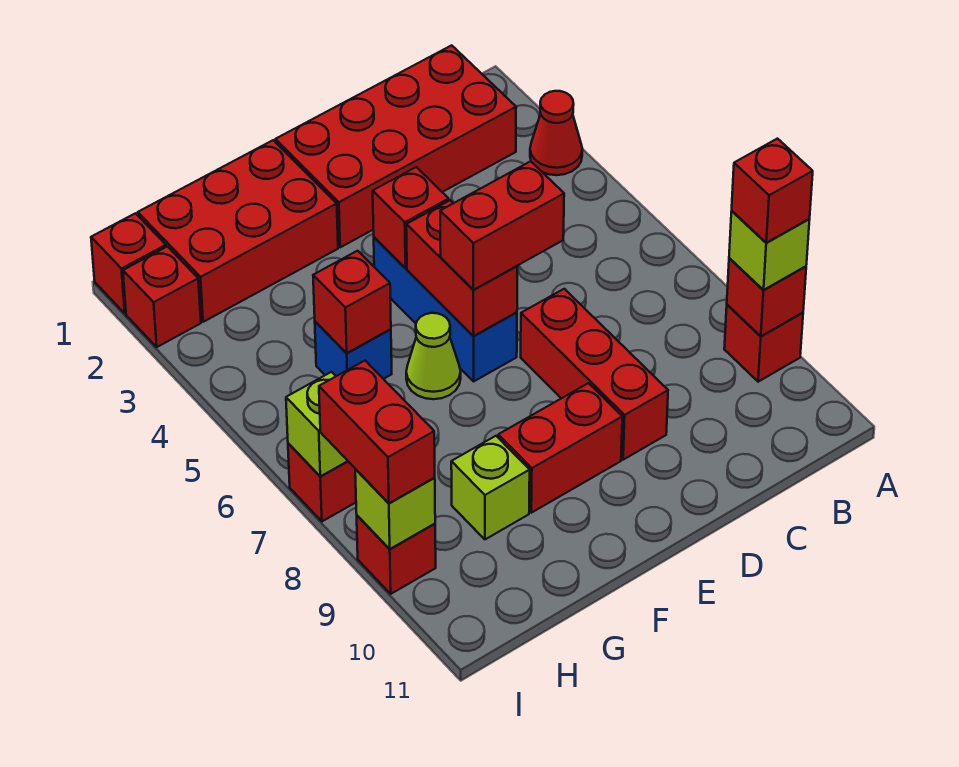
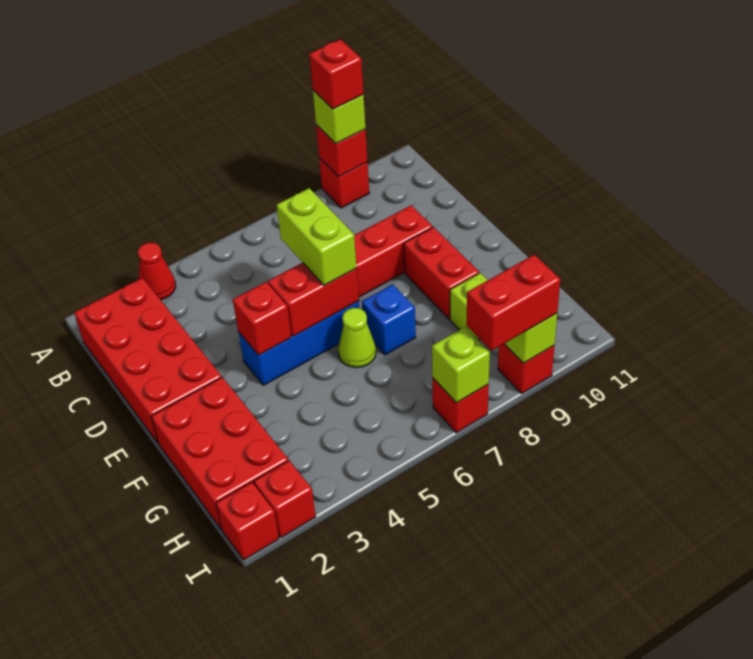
red 1x2 brick [440,161,564,290] -> lime 1x2 brick [277,188,357,285]
blue 1x1 brick [315,322,392,379] -> blue 1x1 brick moved to [362,284,416,355]
red 1x1 brick [313,251,391,353] -> none

